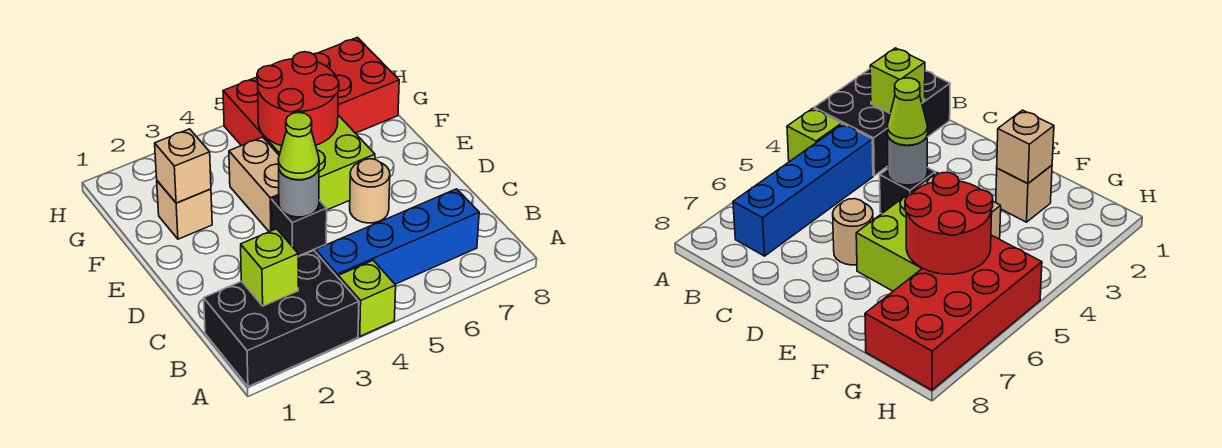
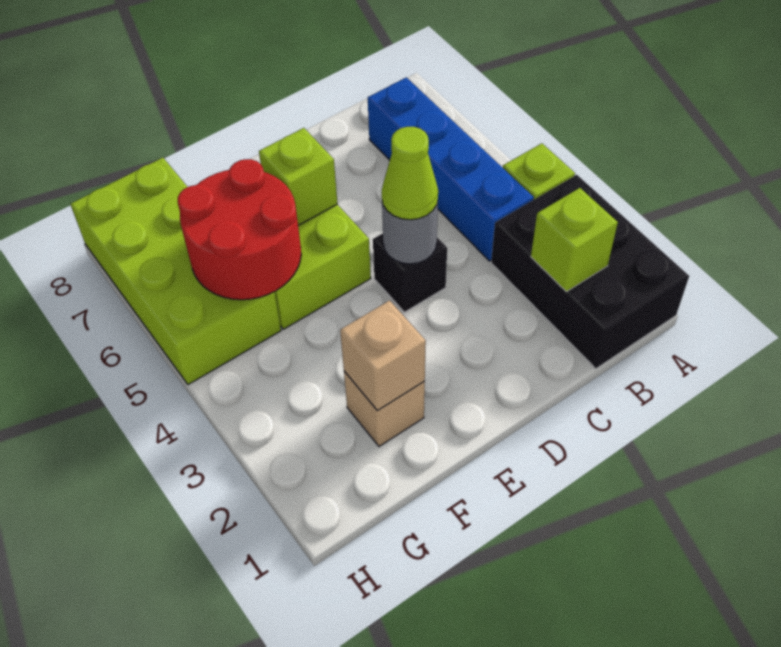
tan 1x1 round brick [350,159,390,223] -> none
tan 1x2 brick [229,137,279,232] -> none
none -> lime 1x1 brick [259,128,337,225]
red 2x4 brick [223,37,399,146] -> lime 2x4 brick [71,158,281,385]

